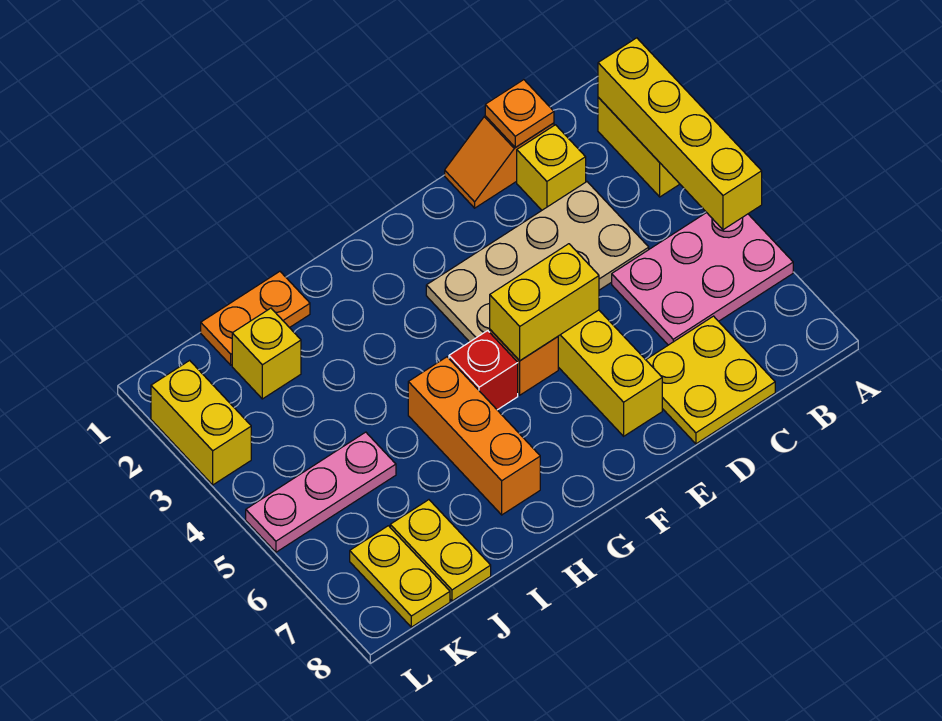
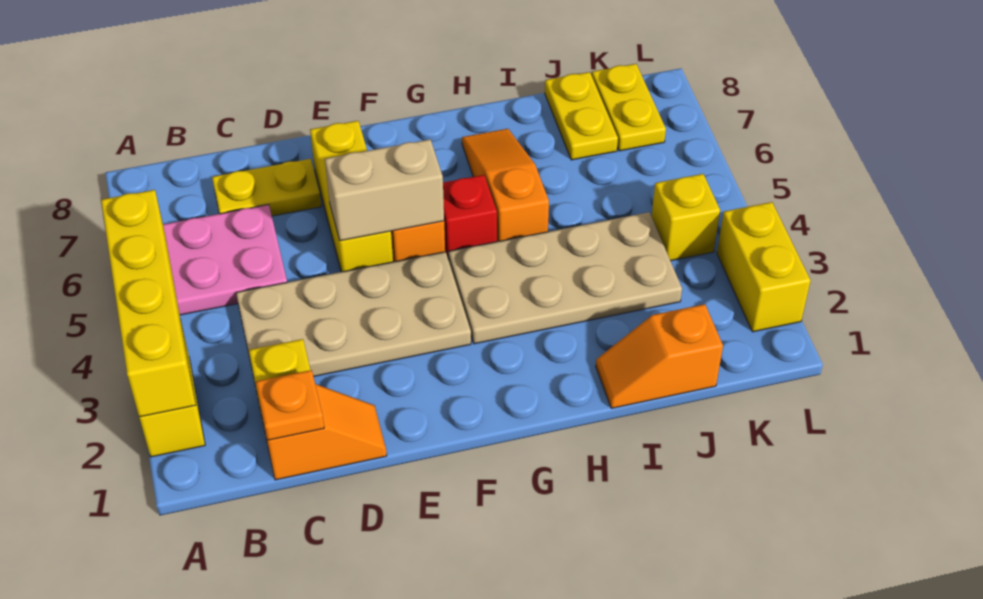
yellow 2x2 plate [646,316,775,444] -> yellow 1x2 plate [212,159,322,216]
yellow 1x2 brick [490,244,599,361] -> tan 1x2 brick [325,139,444,241]
none -> tan 2x4 plate [448,212,682,344]
orange 1x3 brick [408,357,540,515] -> orange 1x3 slope [462,129,549,242]
orange 1x2 plate [201,271,310,365] -> orange 1x2 slope [596,304,723,408]
yellow 1x1 brick [232,308,301,399] -> yellow 1x1 brick moved to [652,174,720,261]
pink 1x3 plate [246,432,396,552] -> none

